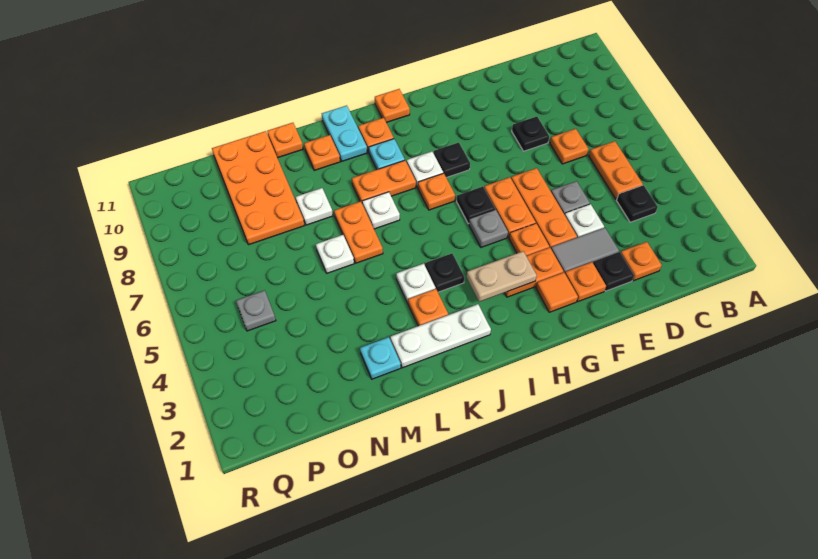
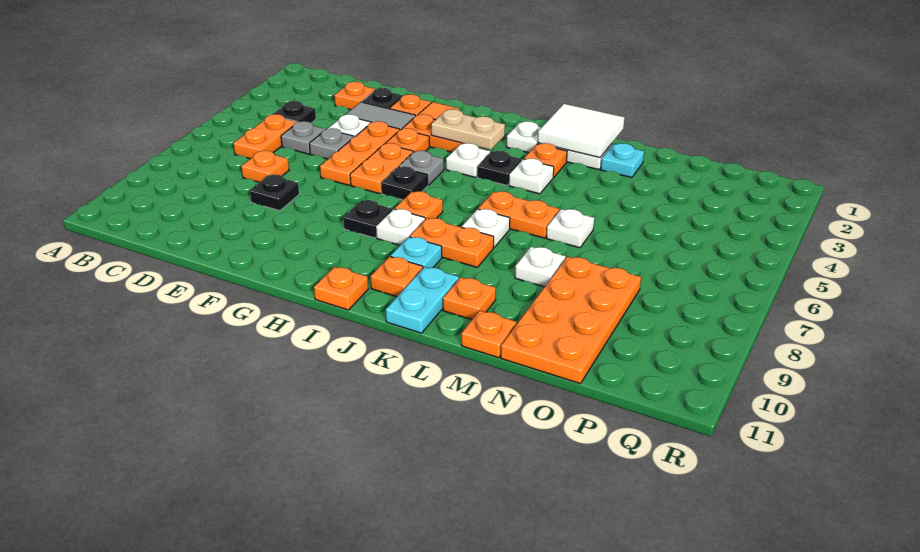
none -> white 1x1 plate [446,143,490,177]
none -> white 2x2 tile [538,104,625,158]
orange 1x2 plate [334,201,383,263] -> orange 1x2 plate turned to [478,191,559,238]
grey 1x1 plate [236,290,276,331] -> grey 1x1 plate moved to [281,121,325,154]

